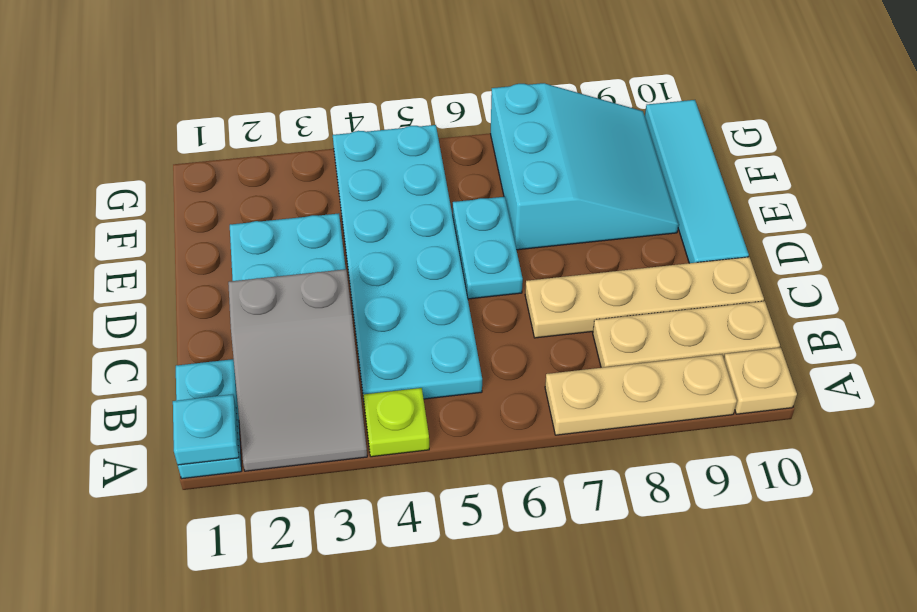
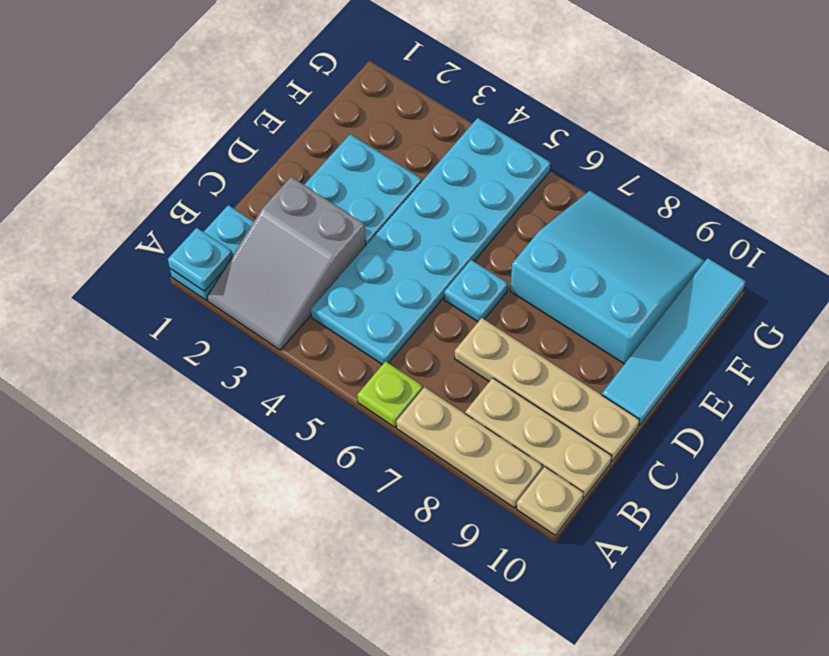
lime 1x1 plate [363,388,429,457] -> lime 1x1 plate moved to [357,361,423,427]
cyan 1x2 plate [453,197,523,299] -> cyan 1x1 plate [444,260,508,322]
cyan 3x3 slope [491,83,678,250] -> cyan 3x3 slope turned to [510,191,705,364]

